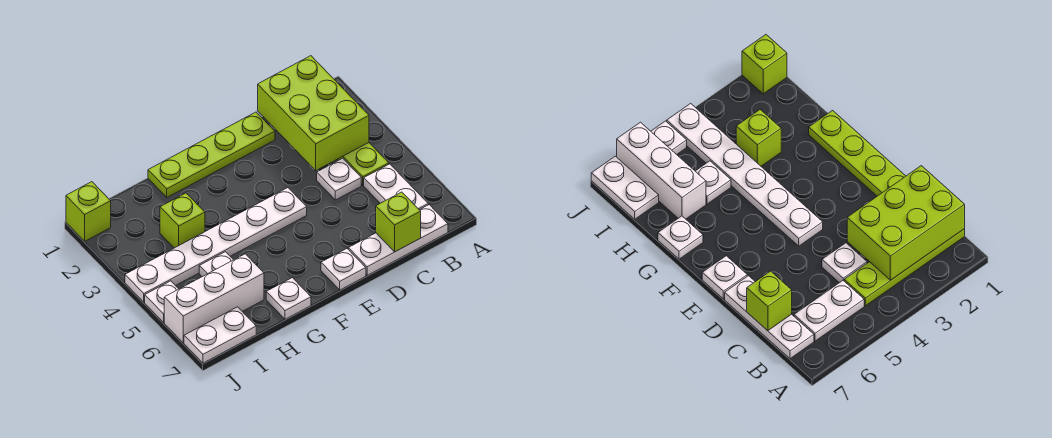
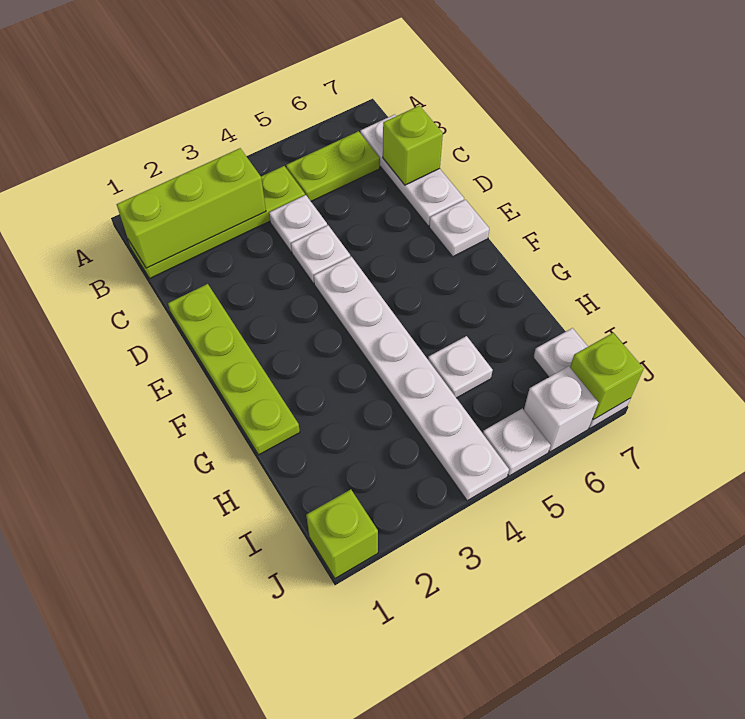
lime 2x3 brick [258,56,369,170] -> lime 1x3 brick [117,148,266,268]
white 1x2 plate [364,164,428,210] -> lime 1x2 plate [286,131,380,201]
white 1x1 plate [266,278,311,319] -> white 1x1 plate moved to [291,225,350,284]
lime 1x1 brick [160,193,205,248] -> lime 1x1 brick moved to [570,333,644,419]
white 1x3 brick [164,254,264,343] -> white 1x1 brick [524,366,598,452]

